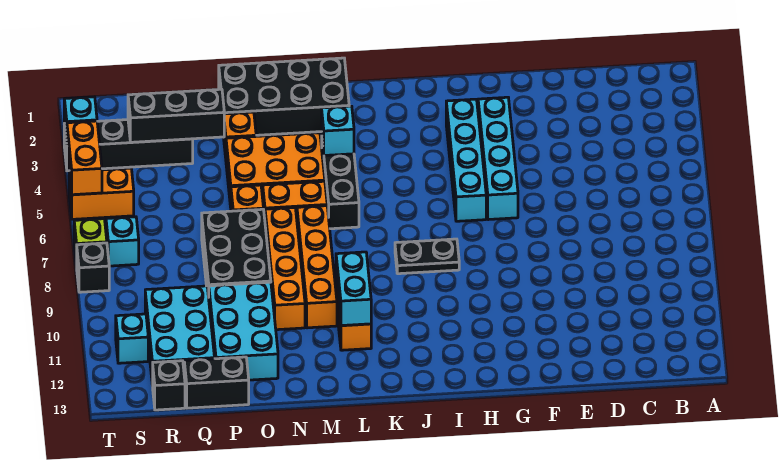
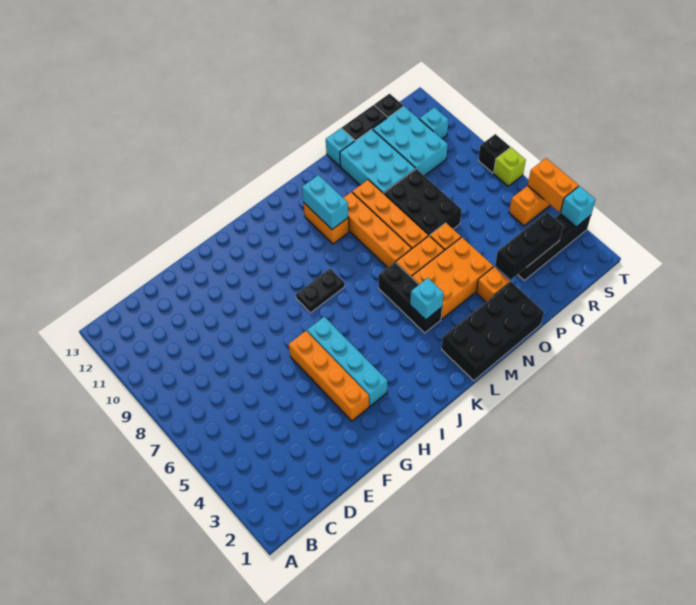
cyan 1x4 brick [478,97,518,220] -> orange 1x4 brick [289,331,369,421]
cyan 1x1 brick [106,217,139,266] -> cyan 1x1 brick moved to [326,128,355,166]

